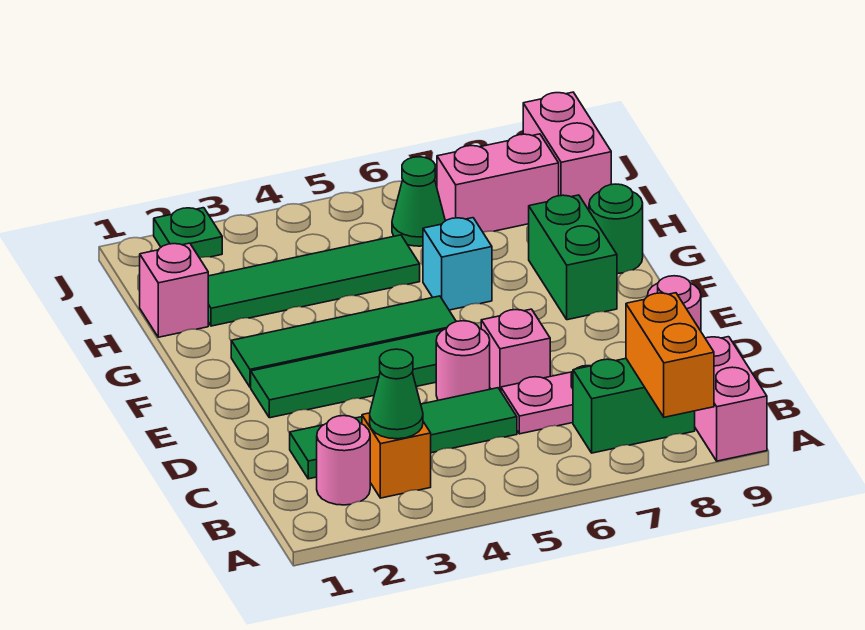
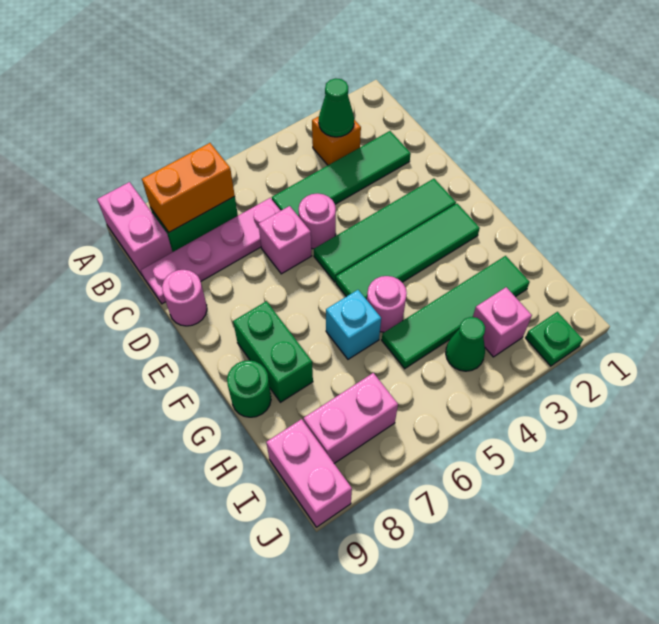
orange 1x2 brick [626,293,714,417] -> orange 1x2 brick turned to [142,143,235,232]
pink 1x1 round brick [317,416,370,505] -> pink 1x1 round brick moved to [367,276,407,332]
pink 1x1 brick [140,243,208,337] -> pink 1x1 brick moved to [473,287,532,357]
green 1x1 cone [392,157,445,246] -> green 1x1 cone moved to [446,317,485,371]

